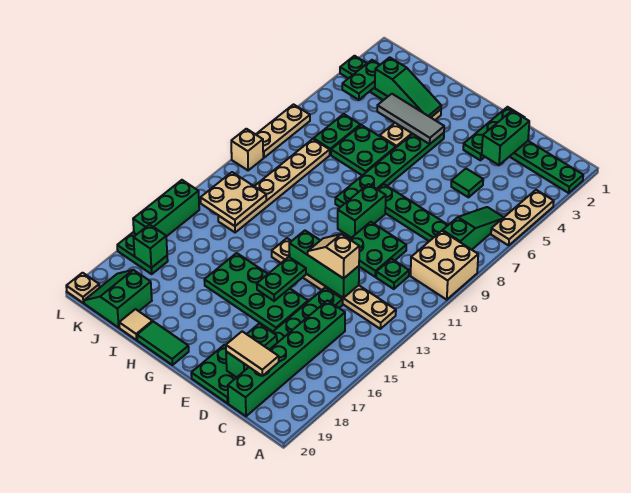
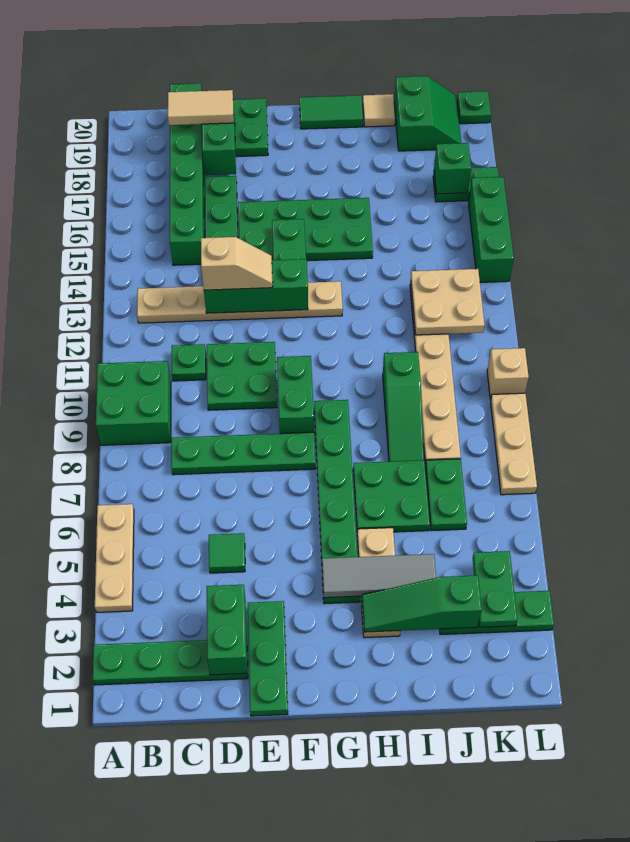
tan 2x2 brick [411,231,478,300] -> green 2x2 brick [96,361,171,445]
green 1x3 slope [443,207,504,250] -> green 1x3 slope moved to [383,352,424,462]
tan 1x1 plate [66,273,100,303] -> green 1x1 plate [457,91,491,124]

